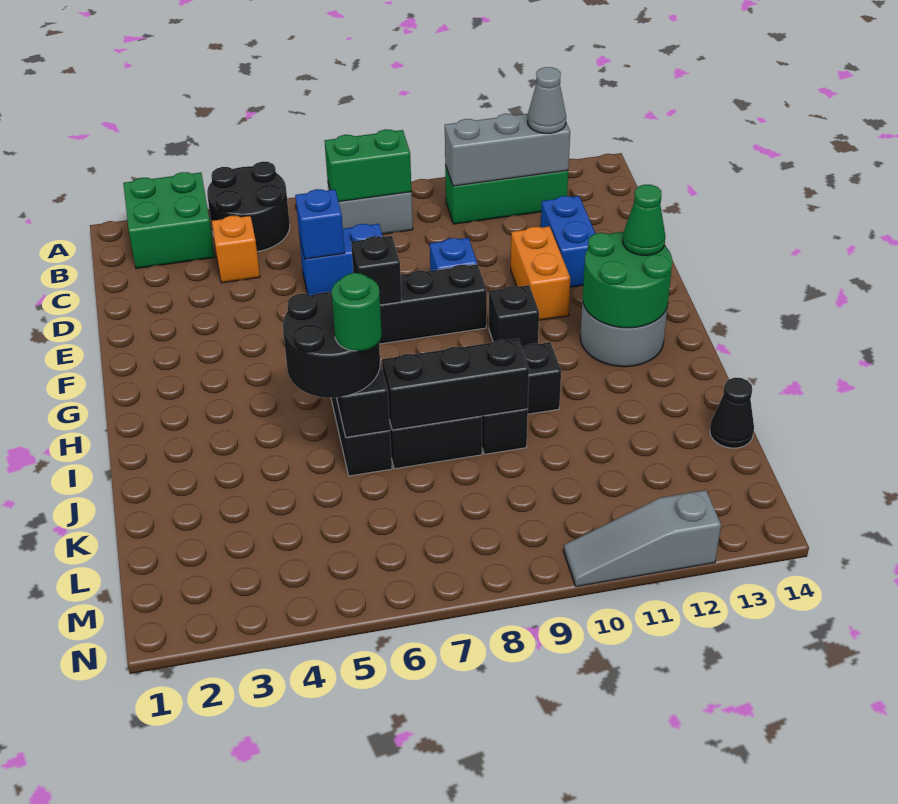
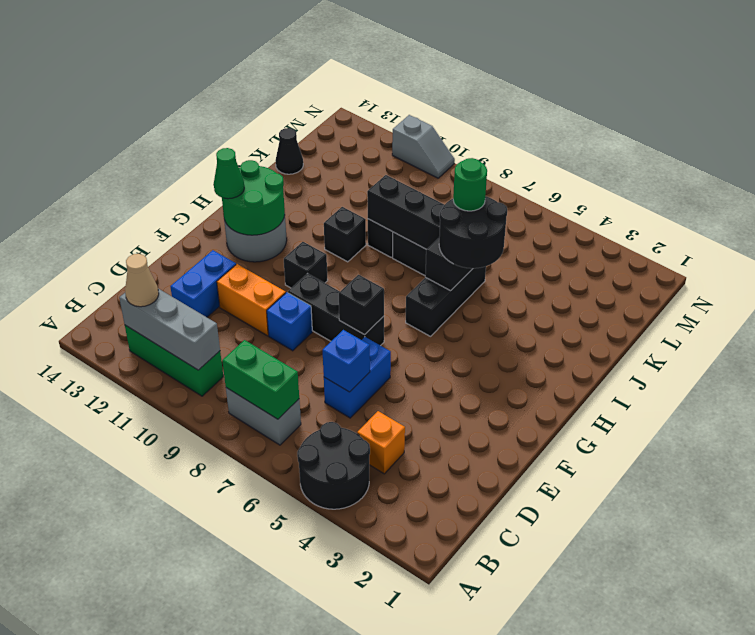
green 2x2 brick [123,172,215,268] -> none
grey 1x1 cone [528,67,566,133] -> tan 1x1 cone [125,254,159,307]
blue 1x2 brick [299,224,383,295] -> blue 1x2 brick turned to [324,337,391,418]
orange 1x2 brick [511,226,570,320] -> orange 1x2 brick turned to [217,264,286,336]
grey 1x3 slope [564,490,721,587] -> grey 1x2 slope [392,115,455,178]

